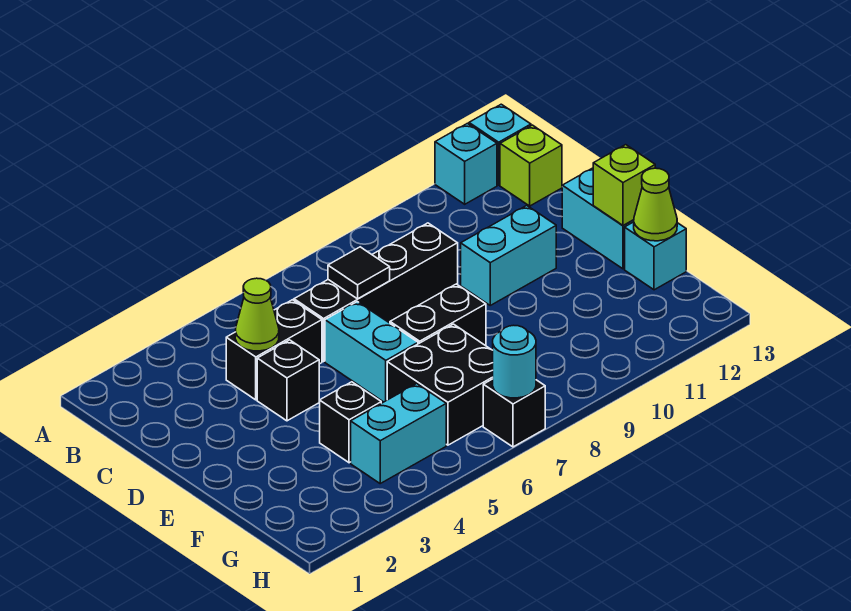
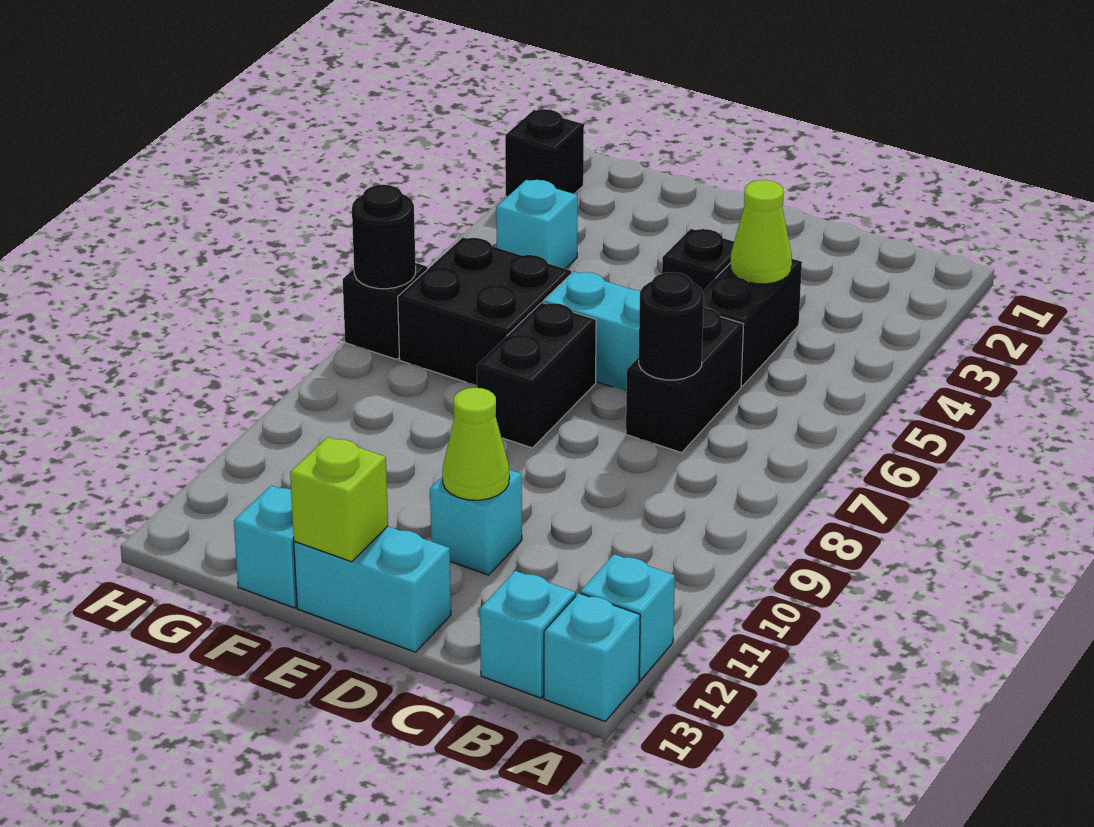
lime 1x1 brick [500,125,562,206] -> cyan 1x1 brick [480,571,576,698]
black 1x4 brick [294,223,458,361] -> black 1x2 brick [626,308,744,453]
black 1x1 tile [328,247,390,299] -> black 1x1 round brick [639,272,704,380]
cyan 1x2 brick [461,206,556,305] -> cyan 1x1 brick [430,470,522,575]
black 1x1 brick [320,382,381,463] -> black 1x1 brick moved to [505,109,584,197]
lime 1x1 cone [634,168,677,241] -> lime 1x1 cone moved to [442,388,509,500]
cyan 1x2 brick [351,384,446,483] -> cyan 1x1 brick [496,180,578,269]
cyan 1x1 round brick [493,325,536,398] -> black 1x1 round brick [352,185,416,289]

